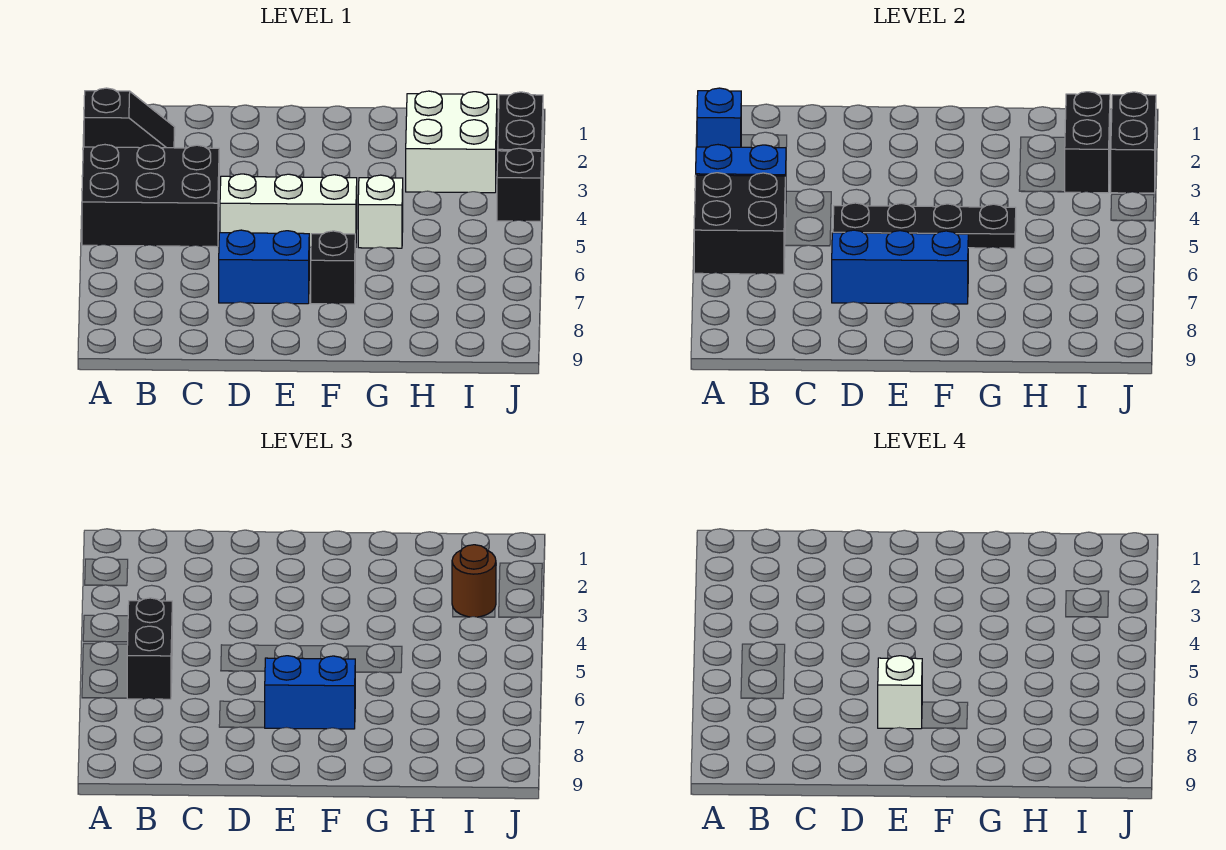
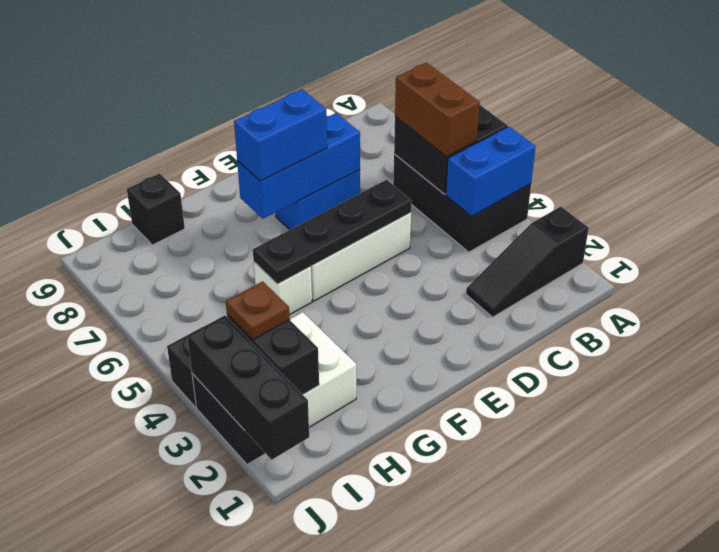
black 1x2 slope [84,88,175,148] -> black 1x3 slope [466,207,589,317]
blue 1x1 brick [697,88,741,147] -> none
black 2x3 brick [82,145,219,247] -> black 2x3 brick turned to [393,154,531,252]
black 1x2 brick [127,598,172,699] -> brown 1x2 brick [395,63,480,157]
white 1x1 brick [878,656,922,729] -> none
black 1x1 brick [311,231,355,304] -> black 1x1 brick moved to [127,173,185,245]
brown 1x1 round brick [452,545,496,617] -> brown 1x1 plate [226,281,290,340]
black 1x2 brick [1111,92,1156,193] -> black 1x3 brick [187,316,309,460]

